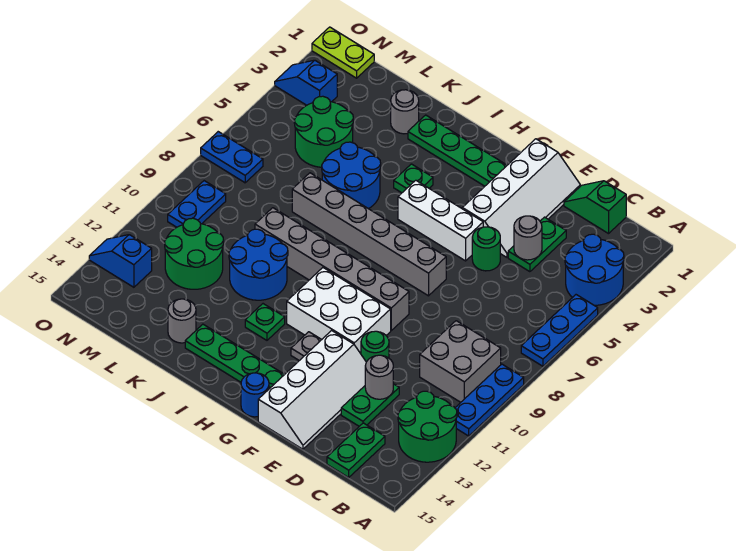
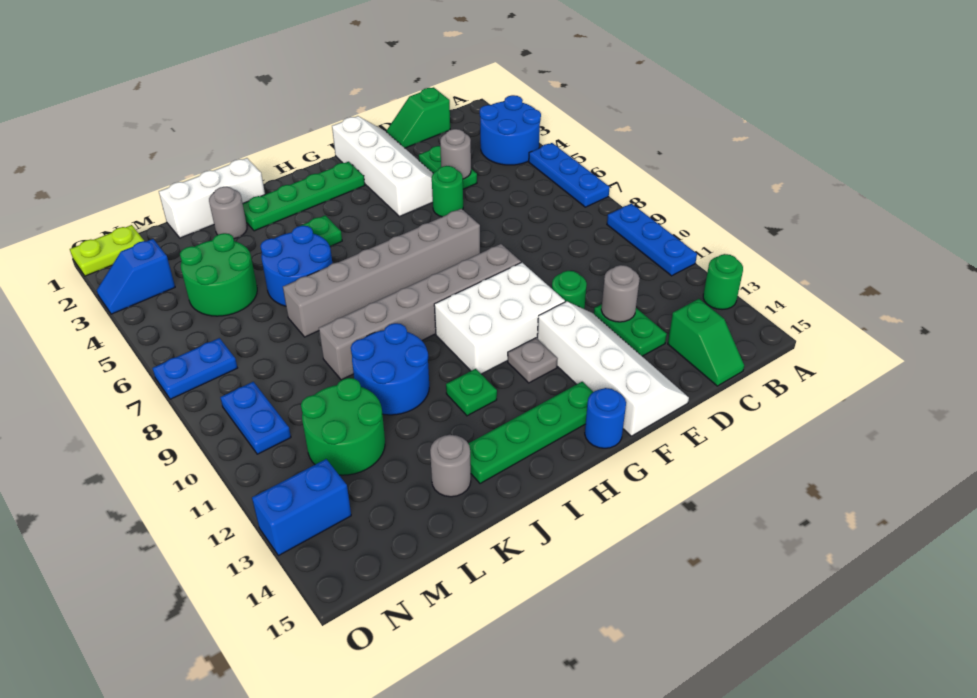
green 2x2 round brick [398,391,457,462] -> green 1x1 round brick [703,254,743,310]
grey 2x2 brick [420,321,501,402] -> none
green 1x2 plate [327,423,385,477] -> green 1x2 slope [668,299,744,386]
white 1x3 brick [398,180,483,261] -> white 1x3 brick moved to [159,158,265,238]
blue 1x2 slope [89,235,152,287] -> blue 1x2 brick [252,459,351,556]

